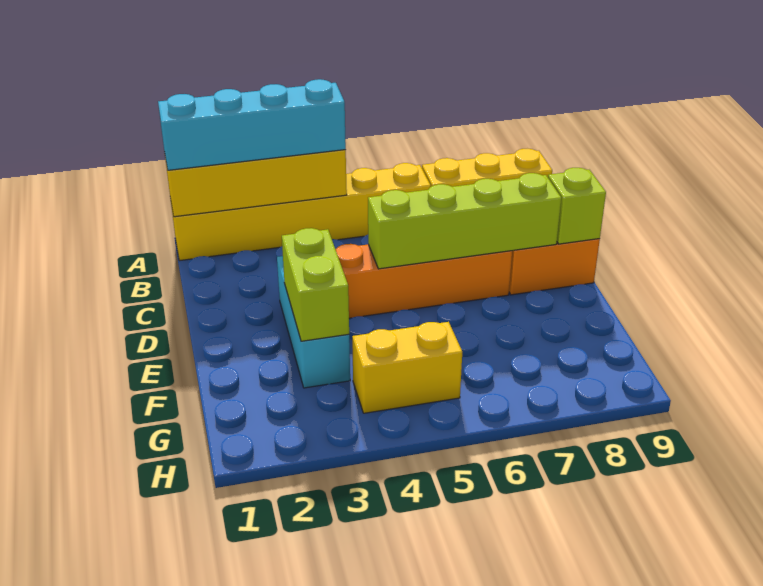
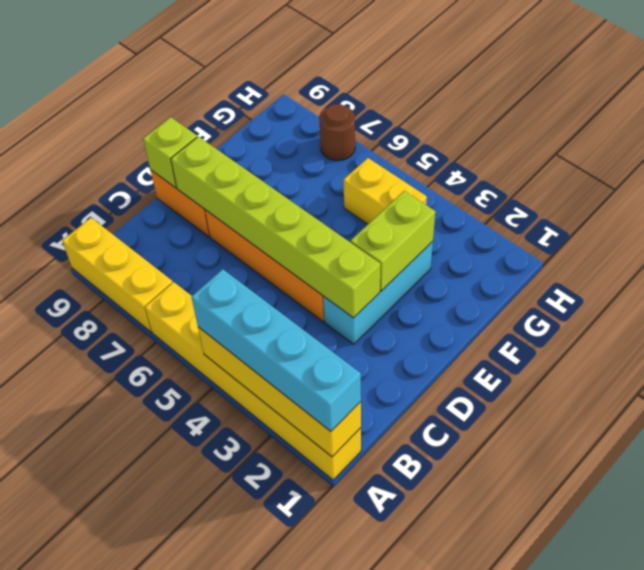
lime 1x4 brick [368,173,561,269] -> lime 1x6 brick [171,136,380,318]
none -> brown 1x1 round brick [319,104,355,161]

